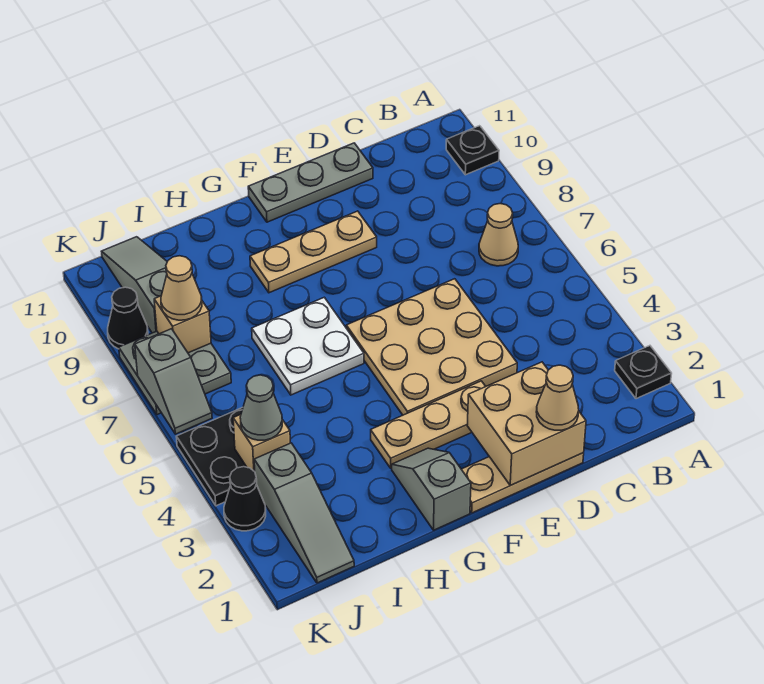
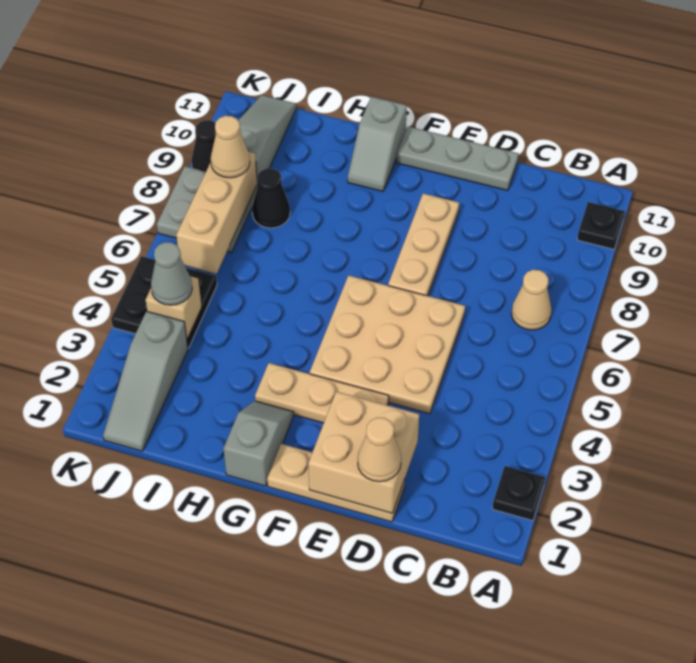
tan 1x3 plate [250,211,377,293] -> tan 1x3 plate turned to [388,193,459,296]
white 2x2 plate [252,297,364,395] -> none
tan 1x1 brick [154,296,211,353] -> tan 1x3 brick [176,152,257,274]
black 1x1 cone [224,467,266,531] -> black 1x1 cone moved to [252,168,290,228]
grey 1x2 slope [135,329,212,434] -> grey 1x2 slope moved to [348,97,407,191]

